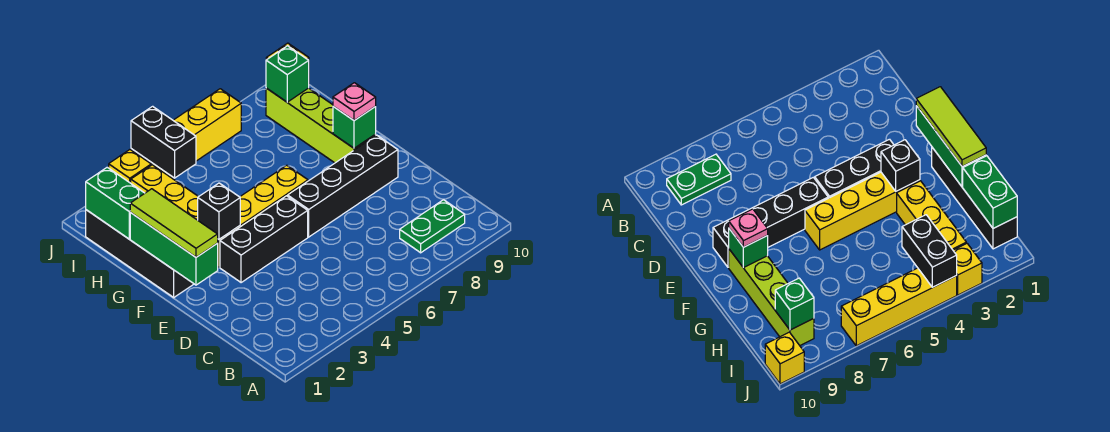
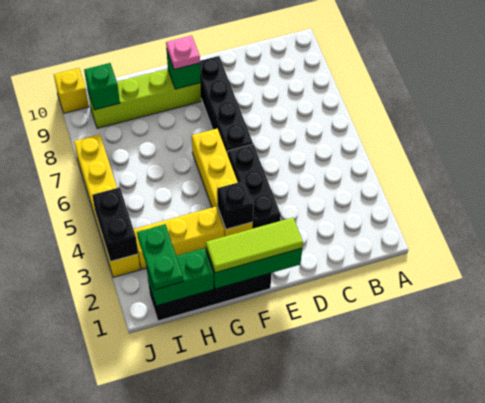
green 1x2 plate [400,200,465,253] -> green 1x2 plate moved to [137,224,183,290]
black 1x2 brick [131,106,196,178] -> black 1x2 brick turned to [92,187,138,262]

